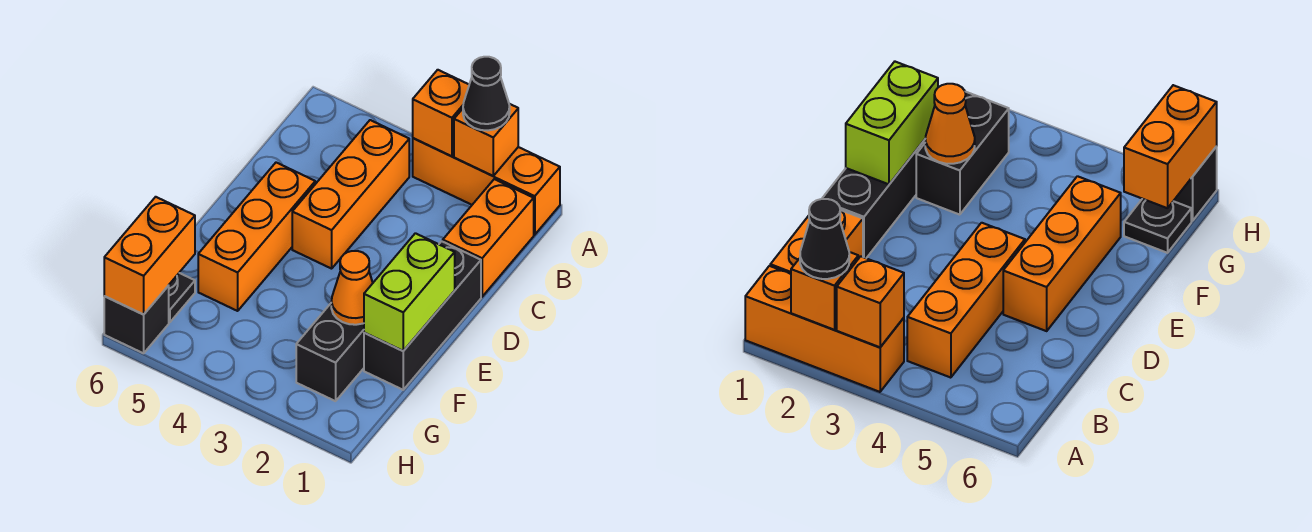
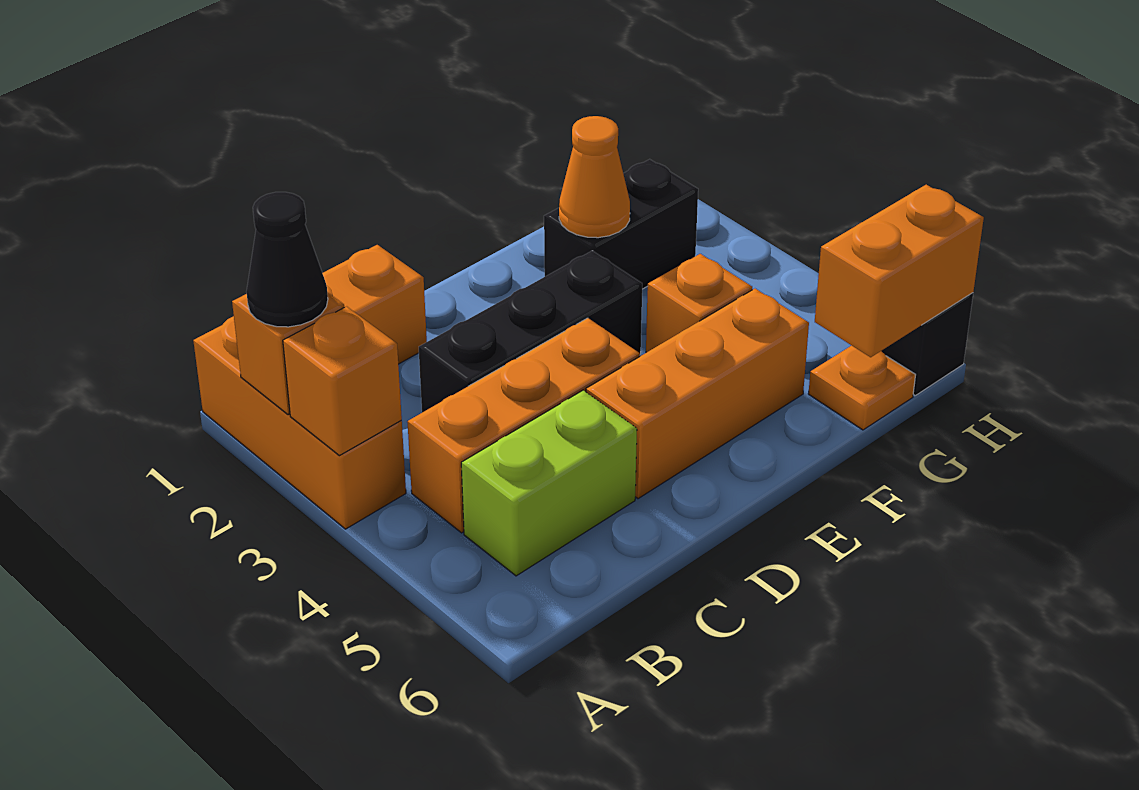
black 1x3 brick [364,241,481,390] -> black 1x3 brick moved to [419,251,642,412]
lime 1x2 brick [364,233,455,351] -> lime 1x2 brick moved to [461,390,637,576]
none -> orange 1x1 brick [646,254,752,353]
black 1x1 plate [168,273,195,322] -> orange 1x1 plate [808,346,915,430]

